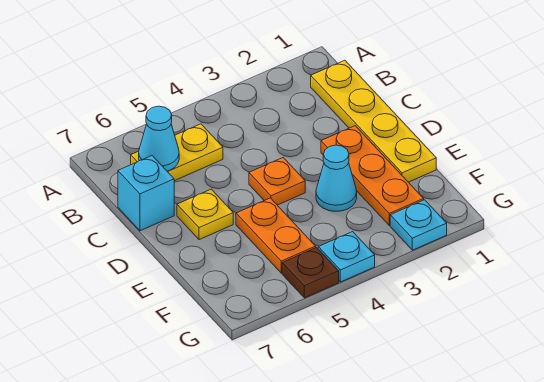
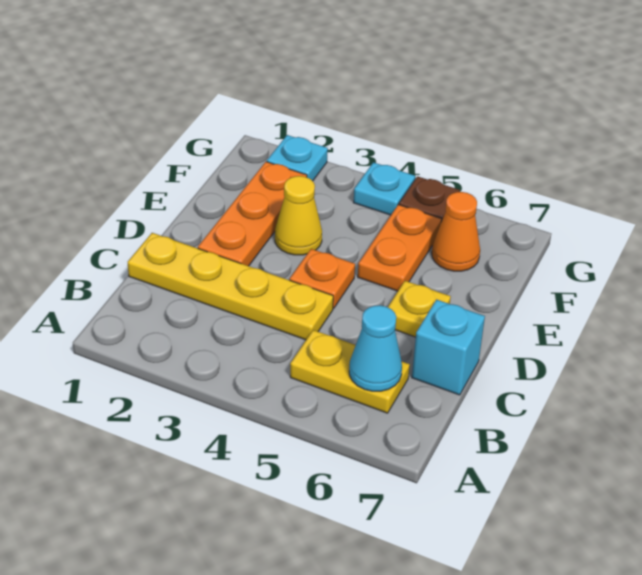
yellow 1x4 plate [311,60,436,182] -> yellow 1x4 plate turned to [128,233,333,340]
cyan 1x1 cone [316,145,357,211] -> yellow 1x1 cone [275,176,322,255]
none -> orange 1x1 cone [432,192,480,271]

